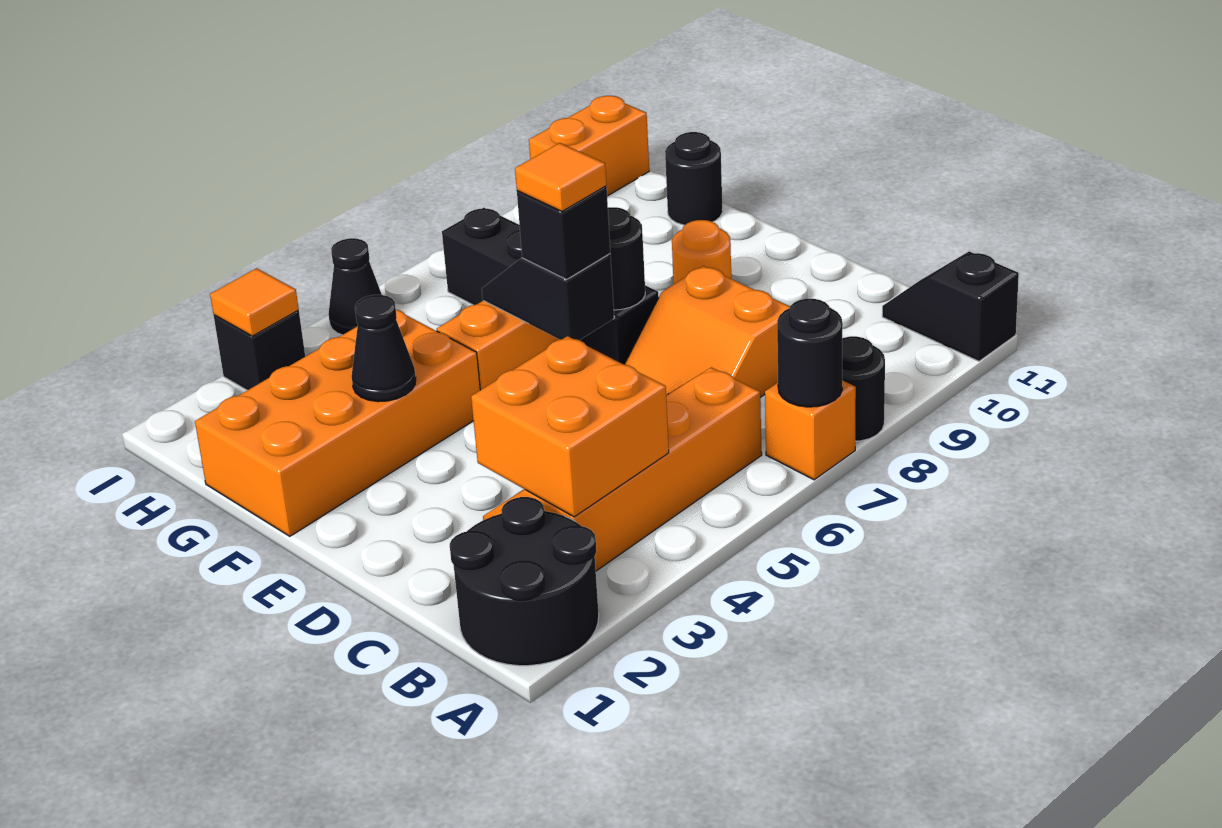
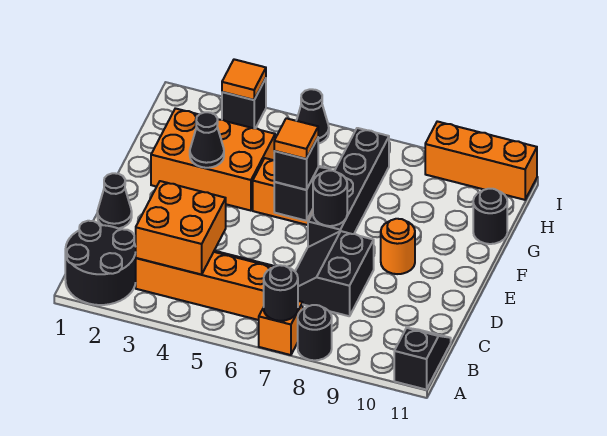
orange 2x2 slope [625,266,790,397] -> black 2x2 slope [295,231,374,316]
none -> black 1x1 cone [97,173,132,228]
orange 2x4 brick [195,310,480,536] -> orange 2x3 brick [151,108,275,211]
orange 1x2 brick [529,96,649,196] -> orange 1x3 brick [425,121,537,200]

